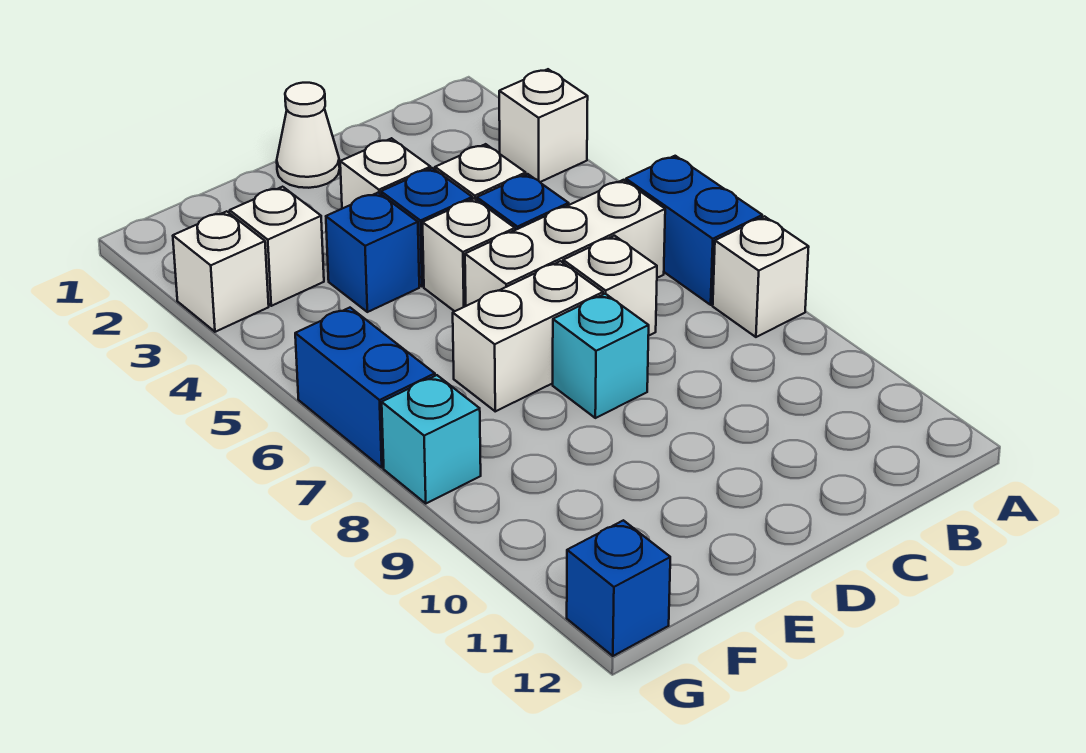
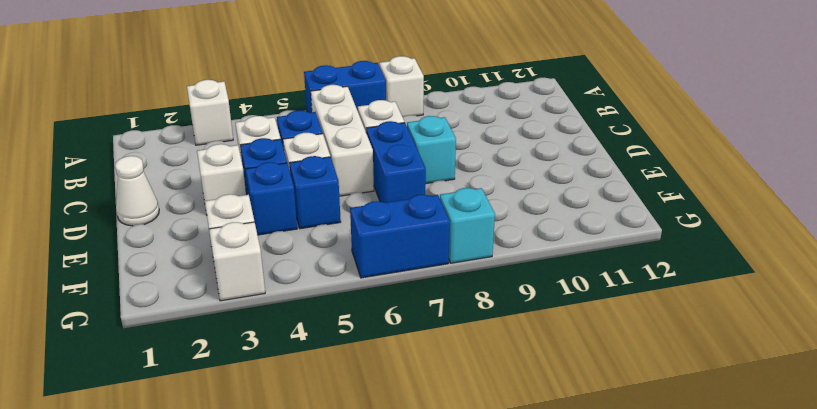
white 1x2 brick [453,261,603,411] -> blue 1x2 brick [366,121,426,203]
blue 1x1 brick [567,520,670,656] -> blue 1x1 brick moved to [289,156,341,229]

